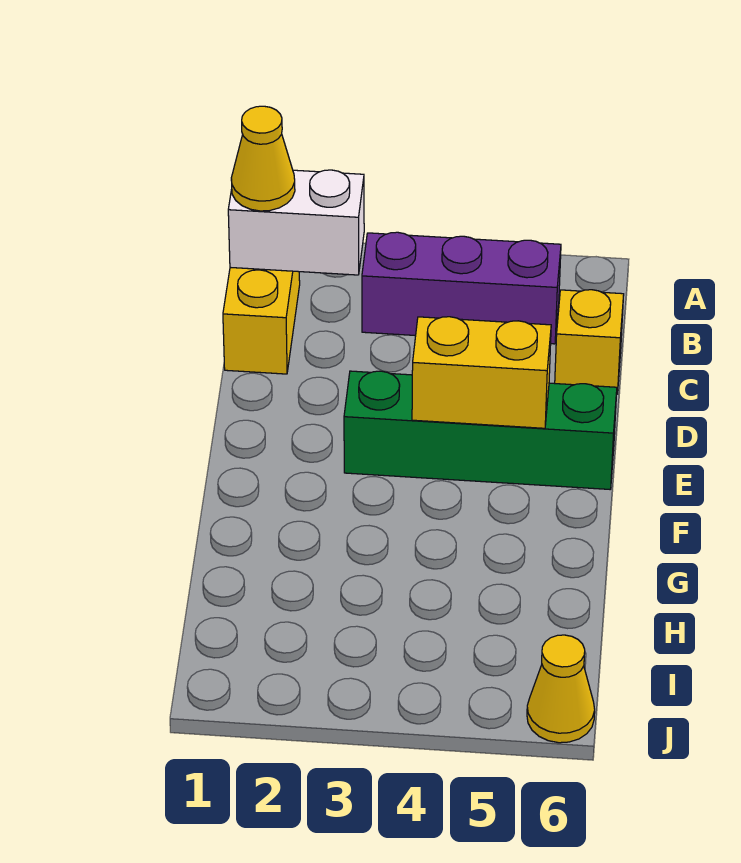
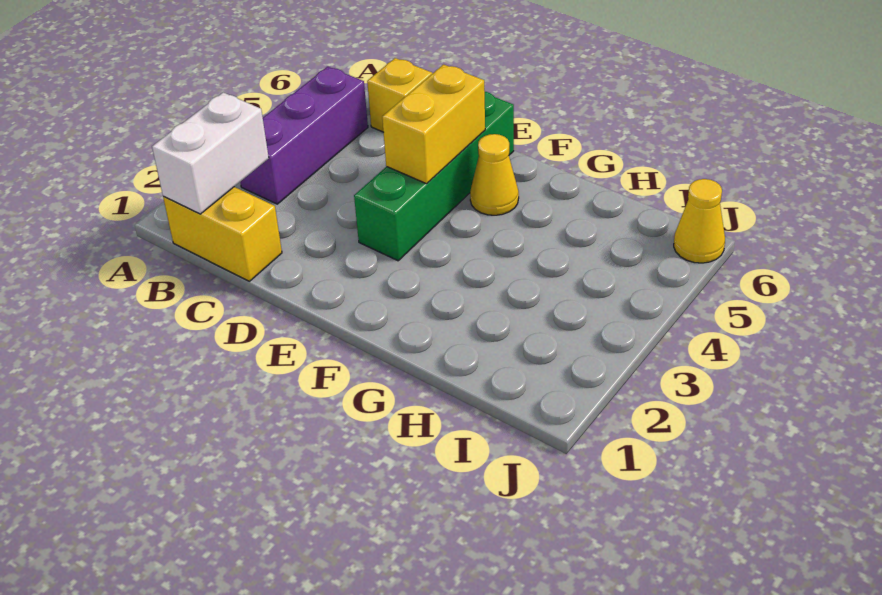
yellow 1x1 cone [231,106,295,211] -> yellow 1x1 cone moved to [470,134,519,215]

